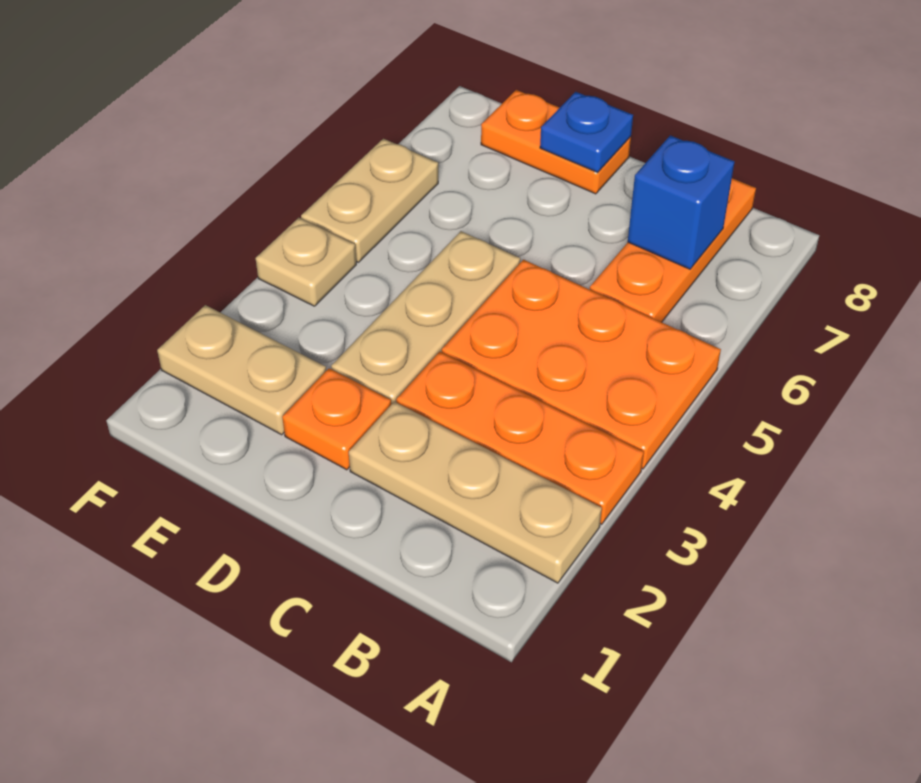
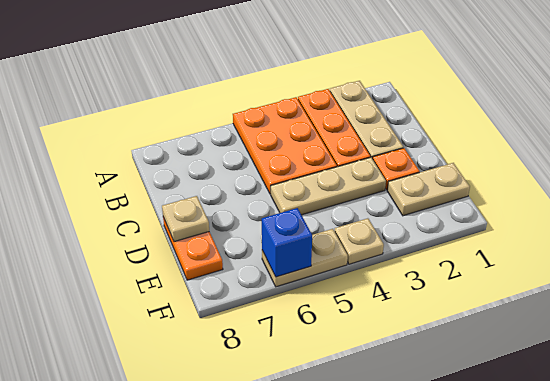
orange 1x3 plate [590,178,756,322] -> none
blue 1x1 brick [628,135,735,269] -> blue 1x1 brick moved to [262,208,312,277]
blue 1x1 plate [540,92,633,172] -> tan 1x1 plate [162,196,209,242]
tan 1x2 plate [157,305,326,435] -> tan 1x2 plate turned to [387,163,470,216]

